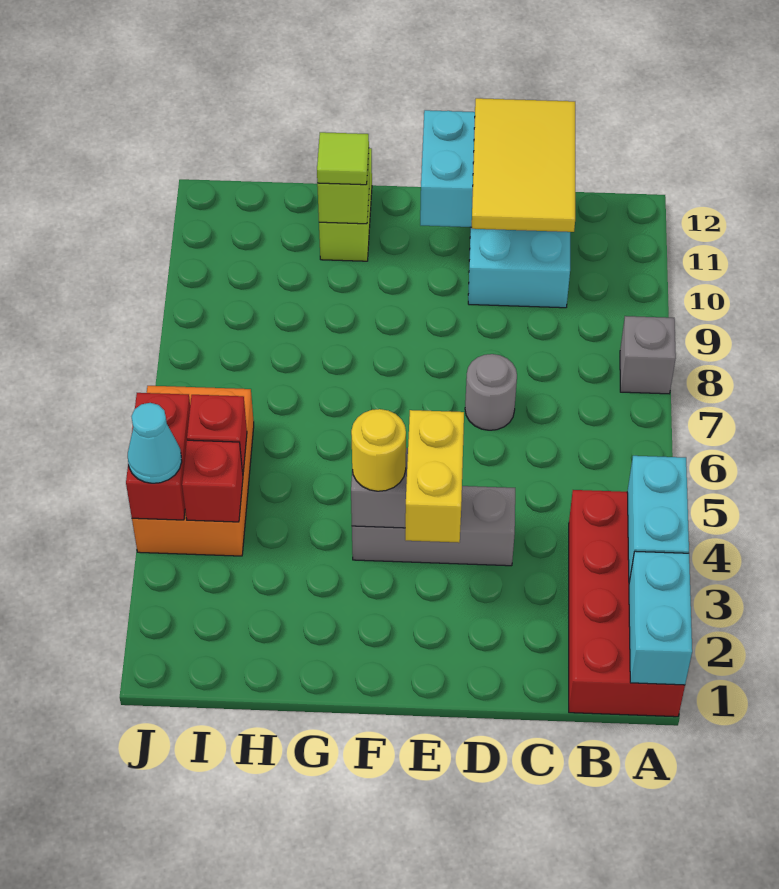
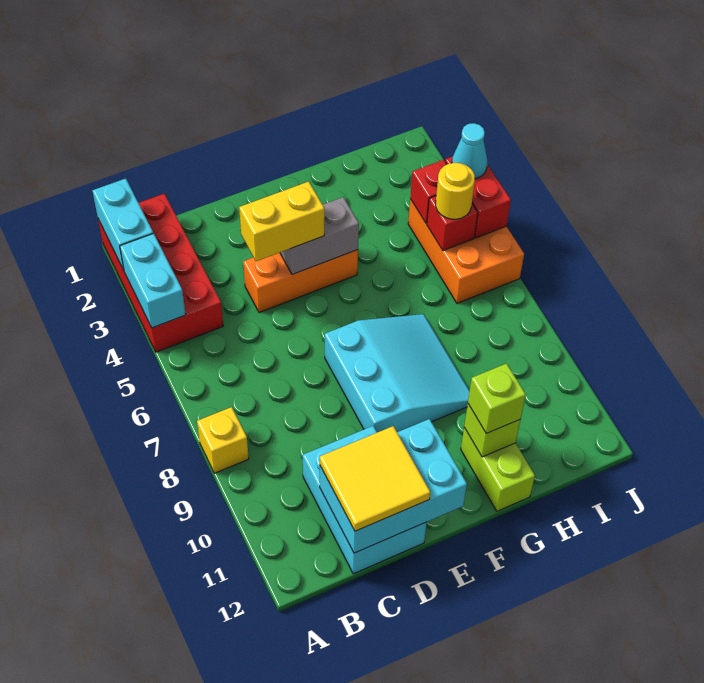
grey 1x1 brick [620,316,676,394] -> yellow 1x1 brick [197,407,249,473]
yellow 2x3 tile [472,98,575,232] -> yellow 2x2 tile [320,426,430,531]
grey 1x3 brick [352,486,515,566] -> orange 1x3 brick [243,250,358,313]
grey 1x1 round brick [465,354,517,430] -> none
yellow 1x2 brick [405,410,464,543] -> yellow 1x2 brick turned to [239,182,325,261]
none -> cyan 3x3 slope [325,314,470,432]
yellow 1x1 round brick [351,409,406,491] -> yellow 1x1 round brick moved to [436,163,475,219]
lime 1x1 tile [317,132,369,185] -> lime 1x1 brick [468,363,526,433]

